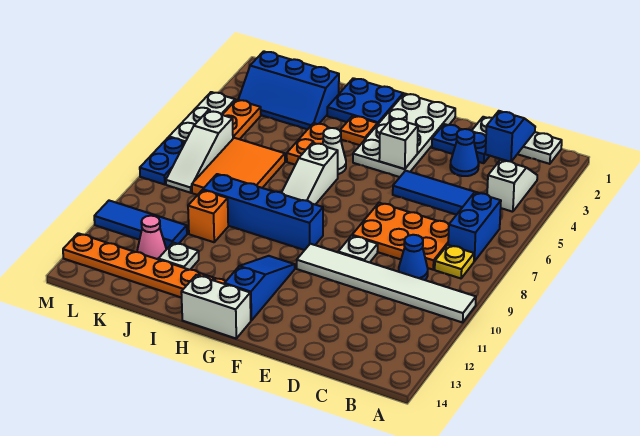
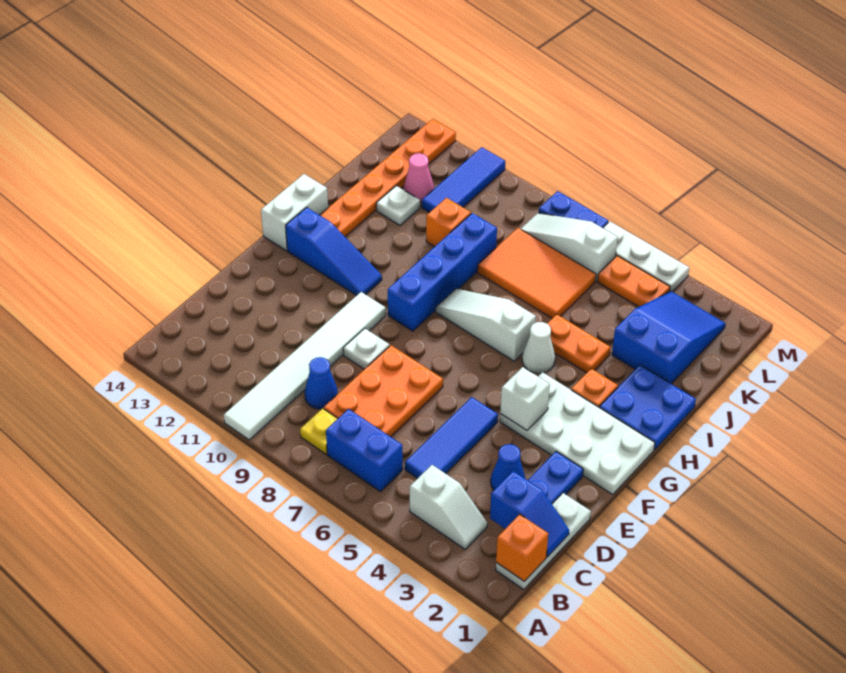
none -> orange 1x1 brick [496,514,548,581]
blue 2x3 slope [238,51,339,129] -> blue 2x3 slope turned to [612,291,725,384]

